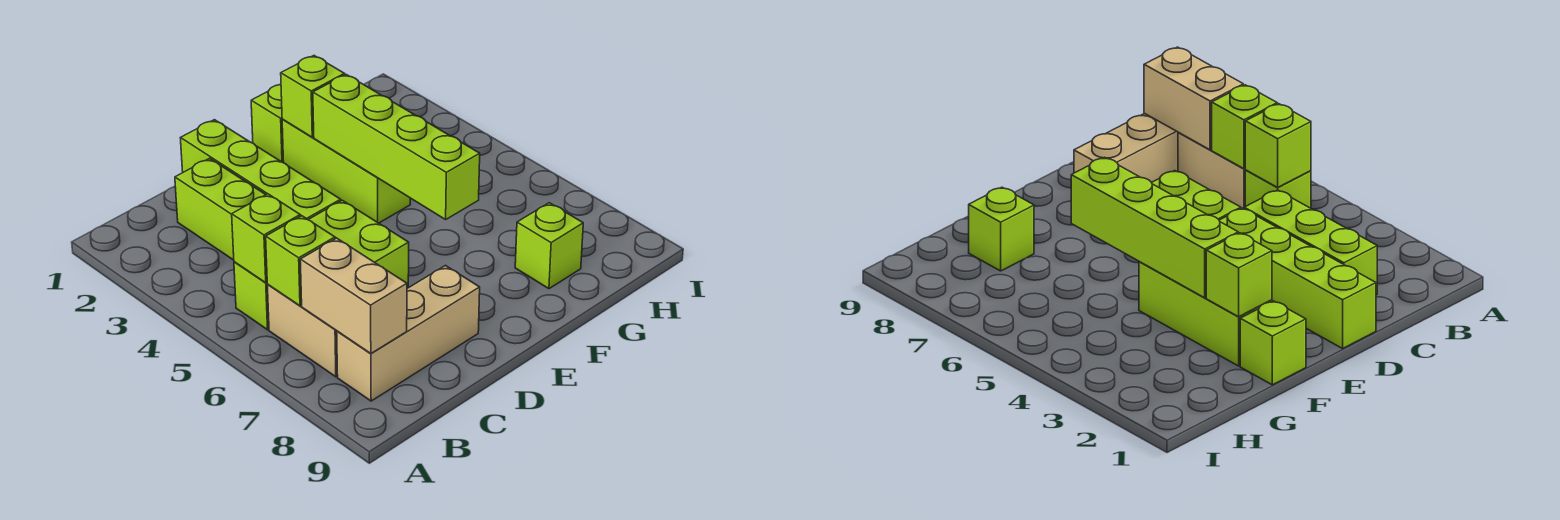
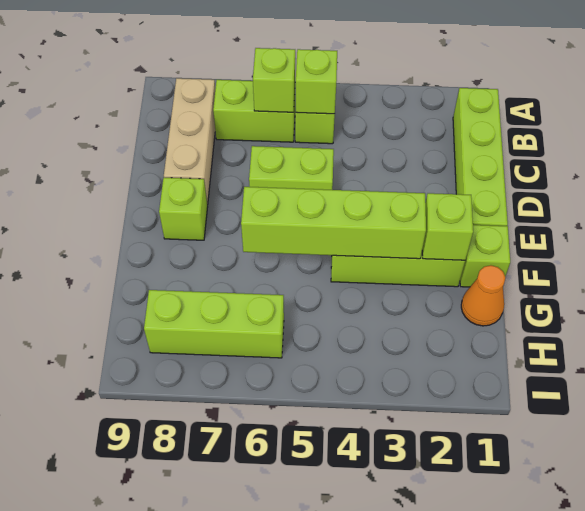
tan 1x2 brick [267,285,338,377] -> lime 1x2 brick [213,80,295,142]
tan 1x2 brick [300,238,407,353] -> none
lime 1x3 brick [175,158,266,260] -> lime 1x3 brick moved to [144,290,284,358]
lime 1x4 brick [181,120,341,219] -> lime 1x4 brick turned to [453,88,508,226]
none -> orange 1x1 cone [461,265,505,326]
lime 1x1 brick [515,203,583,289] -> lime 1x1 brick moved to [159,178,208,240]

